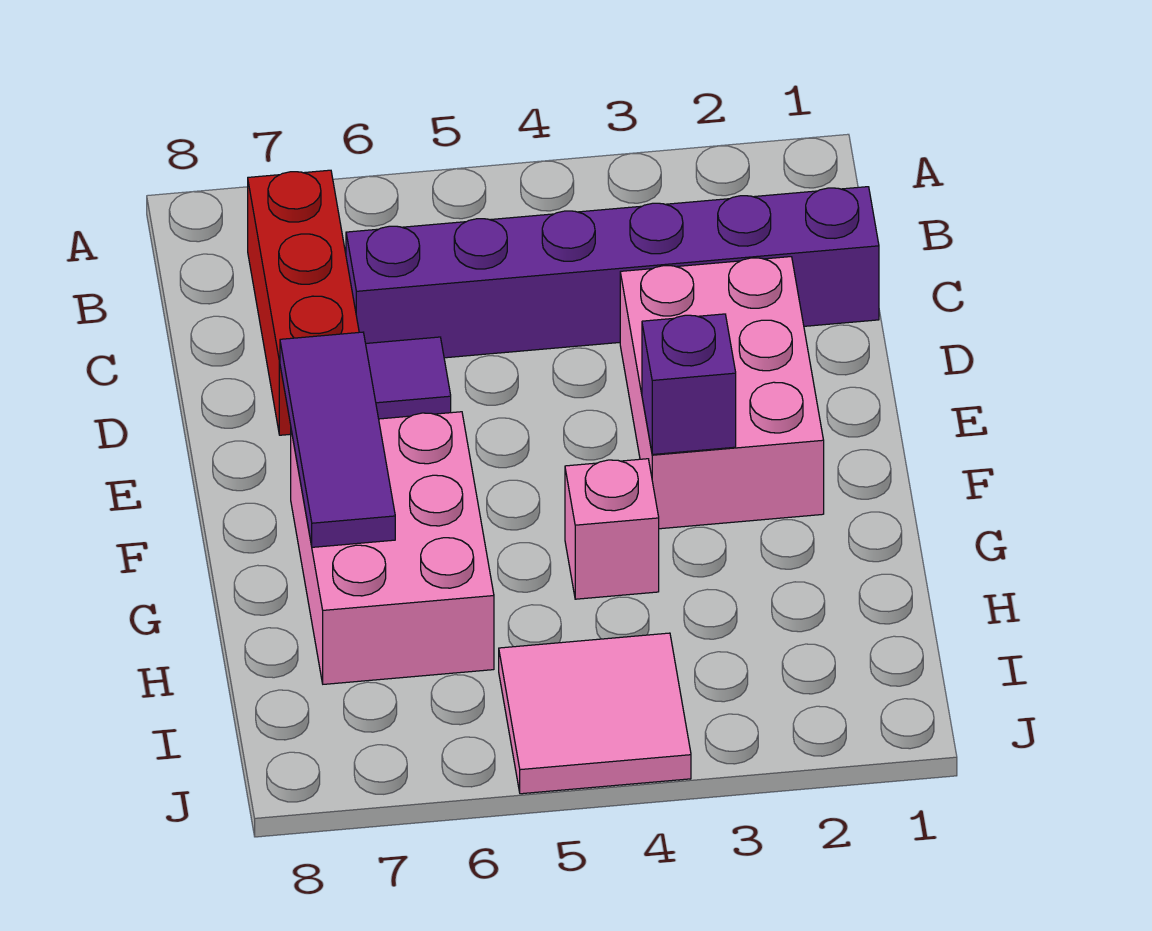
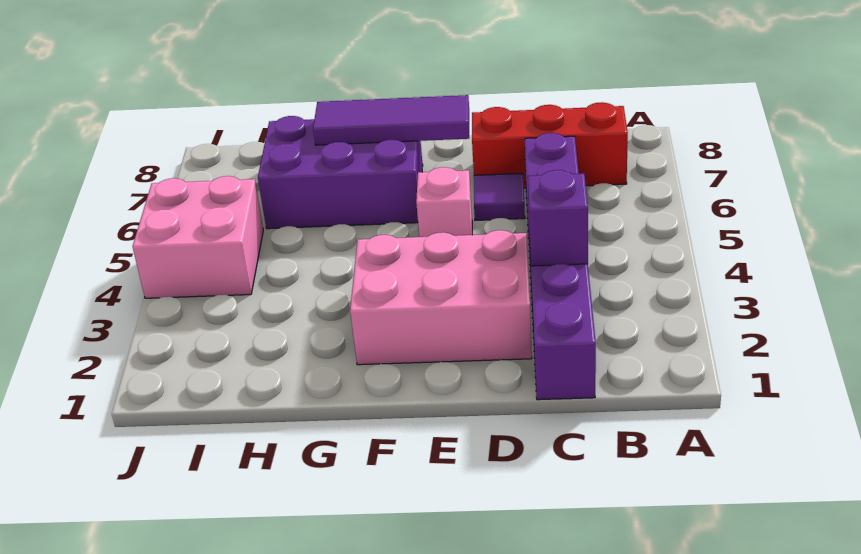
purple 1x1 brick [642,314,736,454] -> purple 1x1 brick moved to [528,170,588,266]
pink 2x3 brick [291,412,494,684] -> purple 2x3 brick [258,116,423,229]
pink 1x1 brick [565,459,659,599] -> pink 1x1 brick moved to [416,167,472,237]
pink 2x2 tile [499,633,691,794] -> pink 2x2 brick [133,176,263,298]

